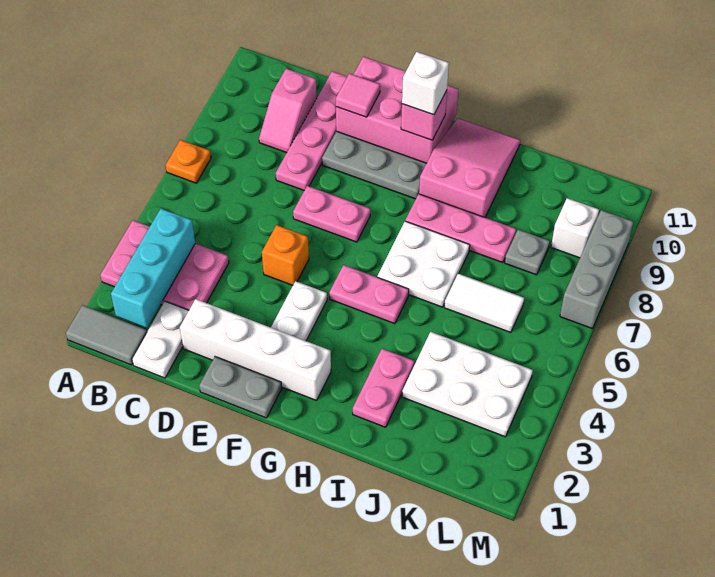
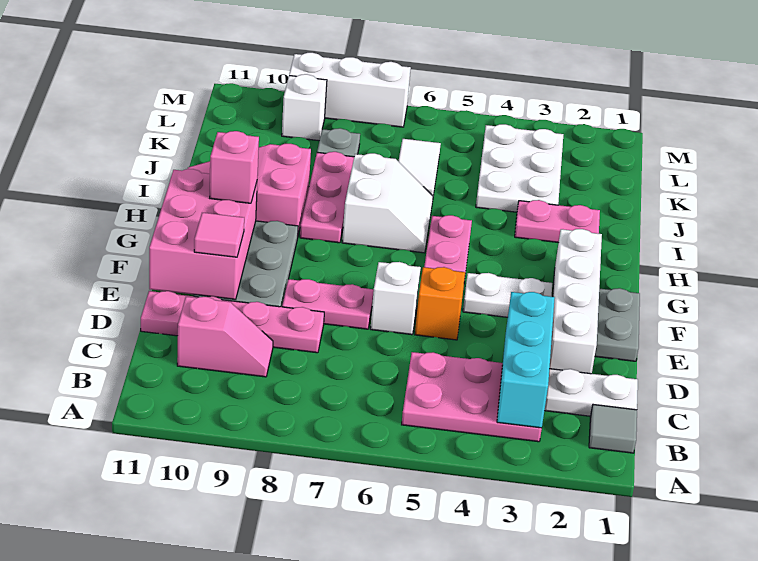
grey 1x2 tile [66,305,147,365] -> grey 1x1 tile [589,405,637,453]
pink 2x3 plate [100,220,229,310] -> pink 2x3 plate turned to [402,352,542,442]
orange 1x1 plate [166,140,211,183] -> none
cyan 1x3 brick [111,209,195,328] -> cyan 1x3 brick turned to [497,292,555,428]
pink 1x2 plate [293,186,370,242] -> pink 1x2 plate turned to [282,279,374,329]
white 1x1 brick [402,52,449,115] -> white 1x1 brick moved to [370,262,421,335]
white 2x2 plate [377,221,470,307] -> white 2x2 slope [342,153,433,253]
grey 1x3 brick [560,210,633,329] -> white 1x3 brick [289,53,411,127]

